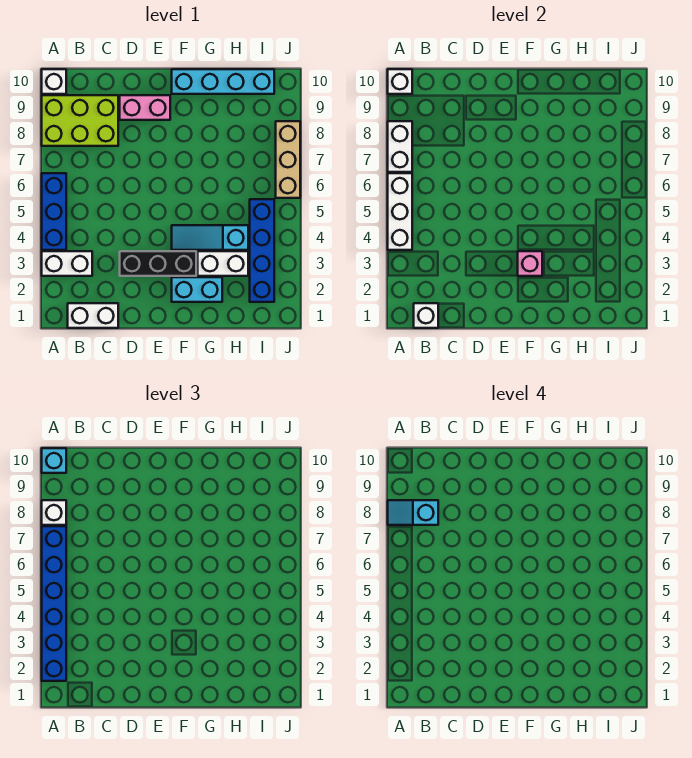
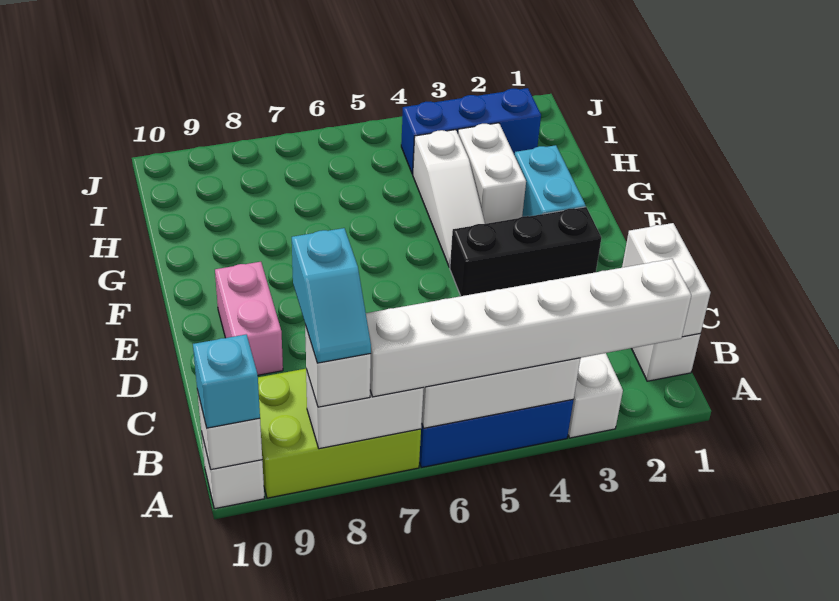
blue 1x6 brick [42,526,66,681] -> white 1x6 brick [366,259,691,397]
lime 2x3 brick [42,95,118,146] -> lime 2x3 brick turned to [258,369,421,498]
white 1x1 brick [414,303,438,328] -> white 1x2 brick [622,223,711,337]
black 1x3 brick [120,251,196,276] -> black 1x3 brick turned to [450,207,601,296]
pink 1x1 brick [518,251,542,276] -> none
cyan 1x3 slope [172,225,248,250] -> white 1x3 slope [413,130,485,267]
cyan 1x4 brick [172,69,274,94] -> none
blue 1x4 brick [250,199,274,302] -> blue 1x3 brick [401,88,541,174]
tan 1x3 brick [276,121,300,198] -> none

